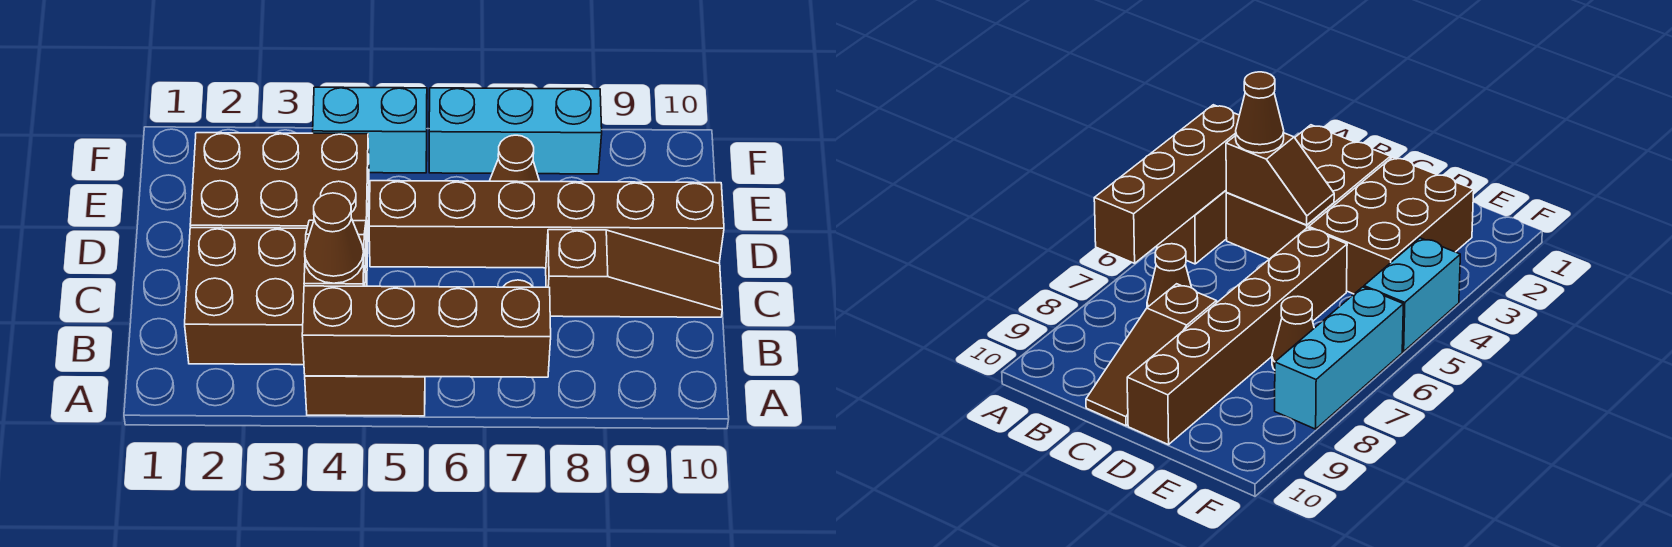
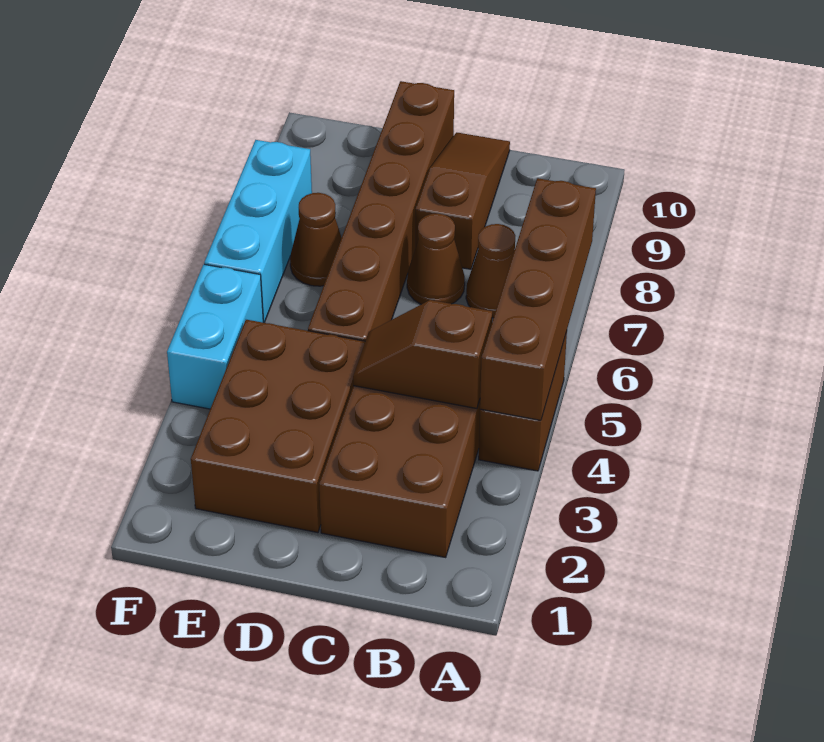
brown 1x1 cone [305,193,364,283] -> brown 1x1 cone moved to [407,213,465,304]

